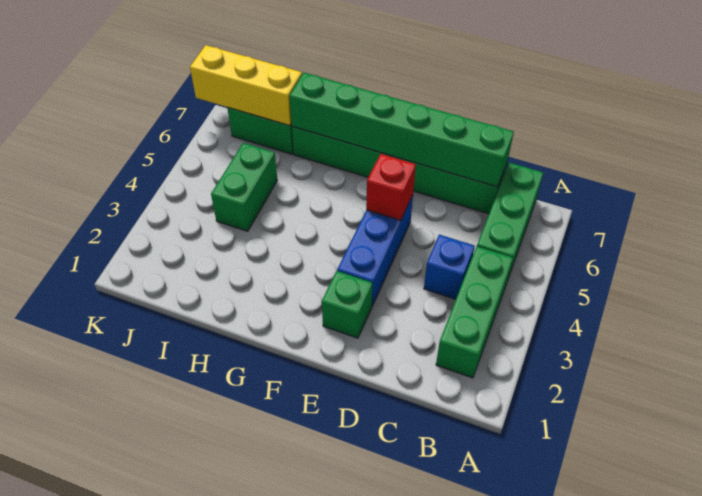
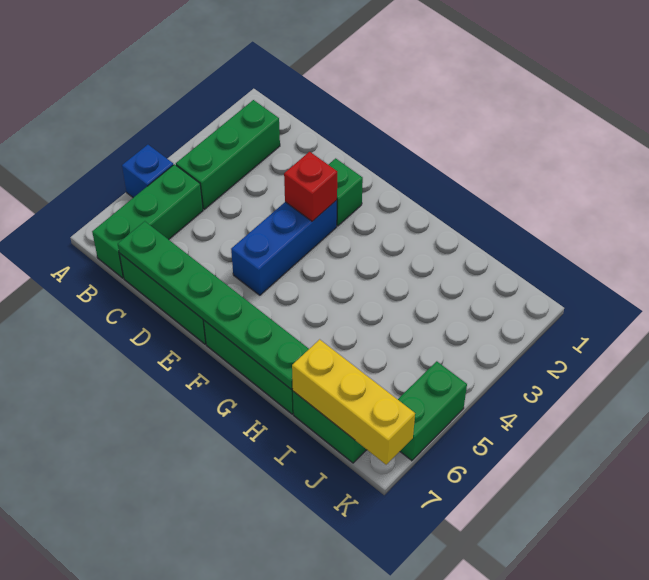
blue 1x1 brick [424,235,475,299] -> blue 1x1 brick moved to [122,145,173,198]
green 1x6 brick [289,73,514,187] -> green 1x6 plate [118,221,309,390]
red 1x1 brick [366,154,416,221] -> red 1x1 brick moved to [284,152,337,221]
green 1x2 brick [211,143,277,231] -> green 1x2 brick moved to [398,361,467,461]

